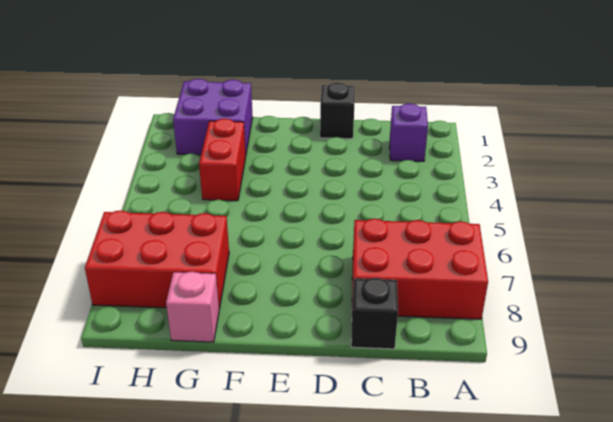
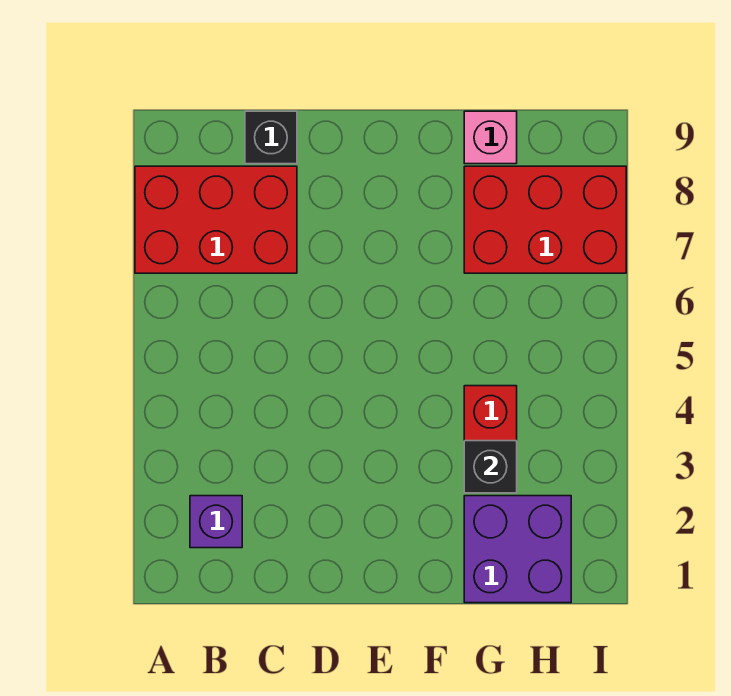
black 1x1 brick [320,82,355,139] -> black 1x1 brick moved to [464,441,517,493]

